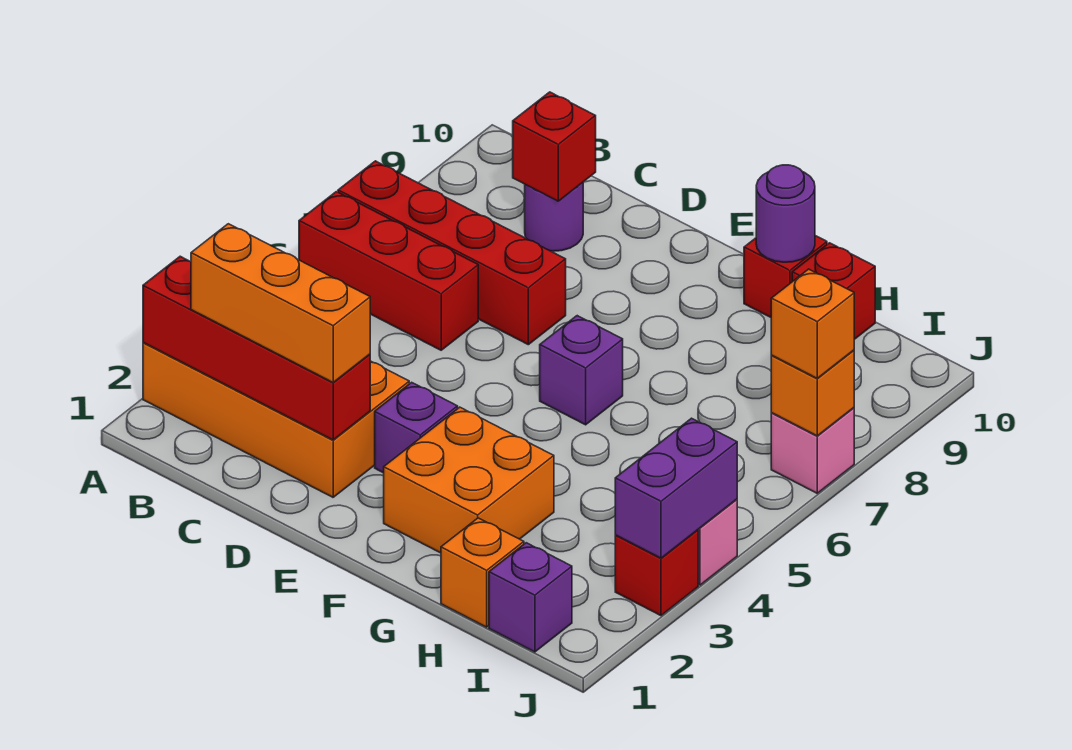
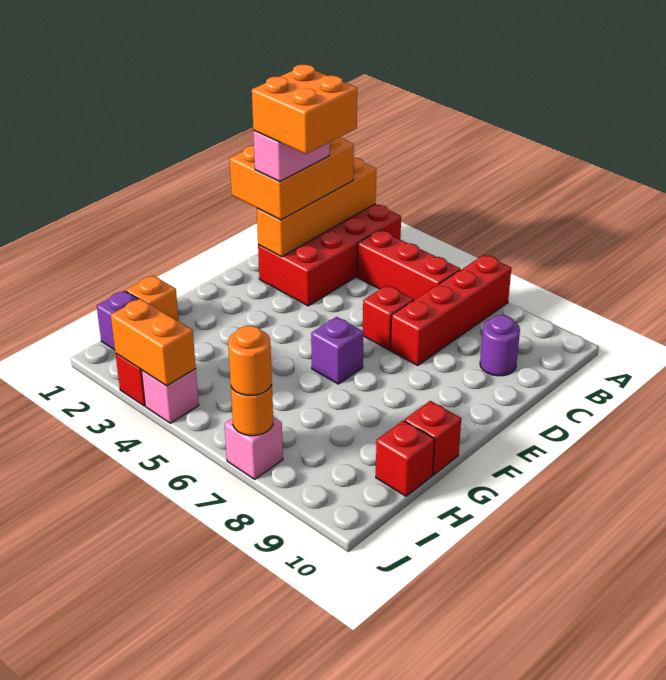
orange 2x4 brick [143,343,409,497] -> red 2x4 brick [258,204,401,306]
red 1x4 brick [143,256,370,440] -> orange 1x4 brick [257,157,376,257]
red 1x3 brick [299,192,478,350] -> red 1x3 brick turned to [357,230,460,300]
orange 1x3 brick [191,224,370,382] -> orange 2x3 brick [230,137,354,220]
none -> pink 1x2 brick [253,131,330,182]
red 1x1 brick [513,92,596,201] -> red 1x1 brick moved to [363,285,414,350]
purple 1x1 brick [375,382,458,473] -> none
orange 2x2 brick [384,407,554,553] -> orange 2x2 brick moved to [252,65,357,154]
purple 1x1 round brick [756,165,815,262] -> none
purple 1x2 brick [615,418,737,558] -> orange 1x2 brick [111,298,196,386]
orange 1x1 brick [771,350,854,436] -> orange 1x1 round brick [231,385,273,436]
orange 1x1 brick [771,269,854,378] -> orange 1x1 round brick [228,326,272,396]

